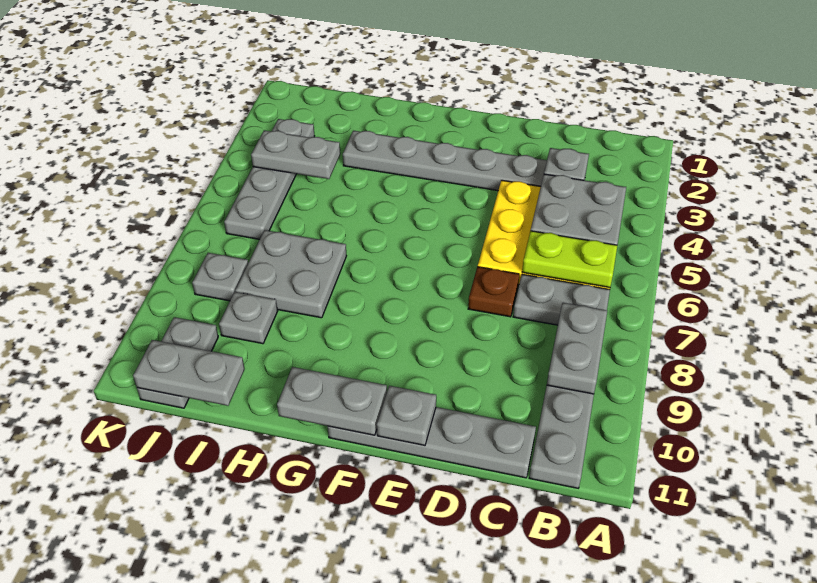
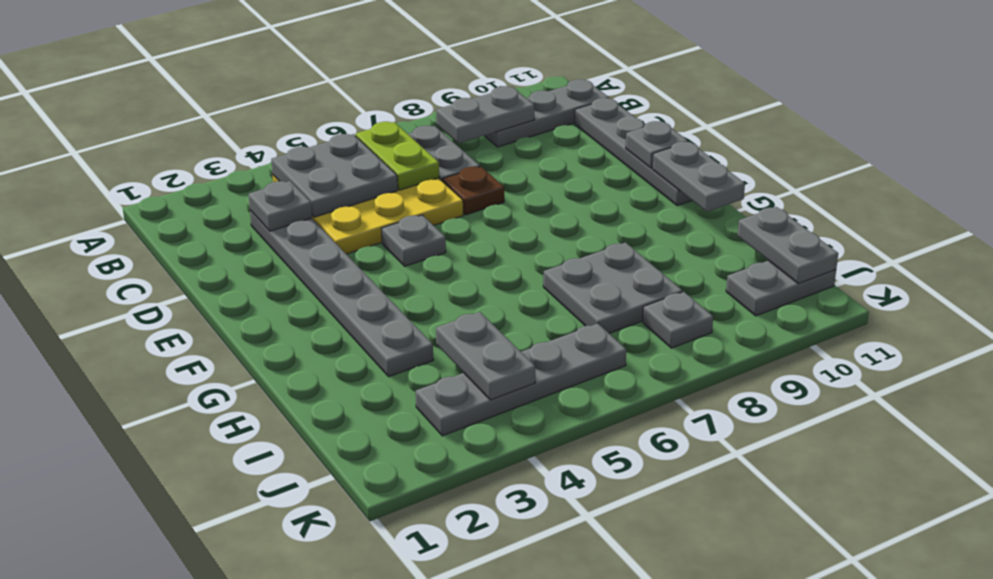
grey 1x1 plate [219,292,278,344] -> grey 1x1 plate moved to [381,215,446,266]

